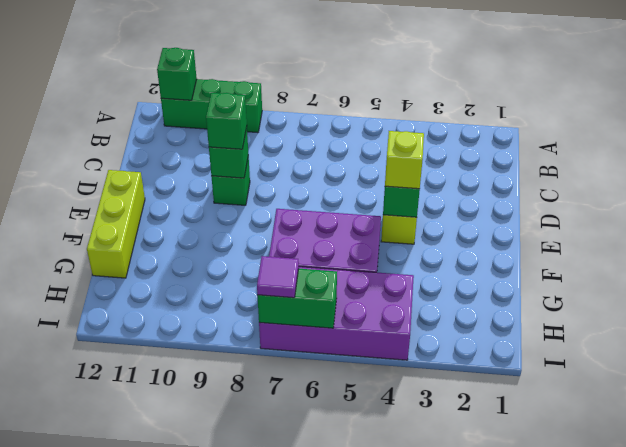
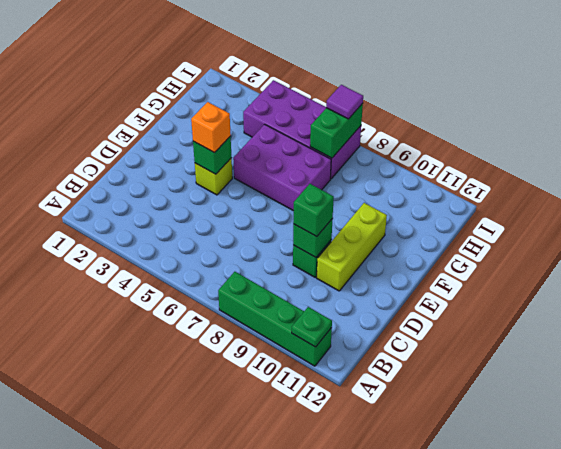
green 1x3 brick [161,79,262,133] -> green 1x4 brick [218,272,332,366]
green 1x1 brick [157,48,197,100] -> green 1x1 plate [292,307,332,347]
lime 1x1 brick [385,131,424,189] -> orange 1x1 brick [191,102,231,153]
lime 1x3 brick [87,170,145,278] -> lime 1x3 brick moved to [317,203,387,291]
green 1x2 brick [257,269,337,328] -> green 1x2 brick turned to [310,103,363,158]

